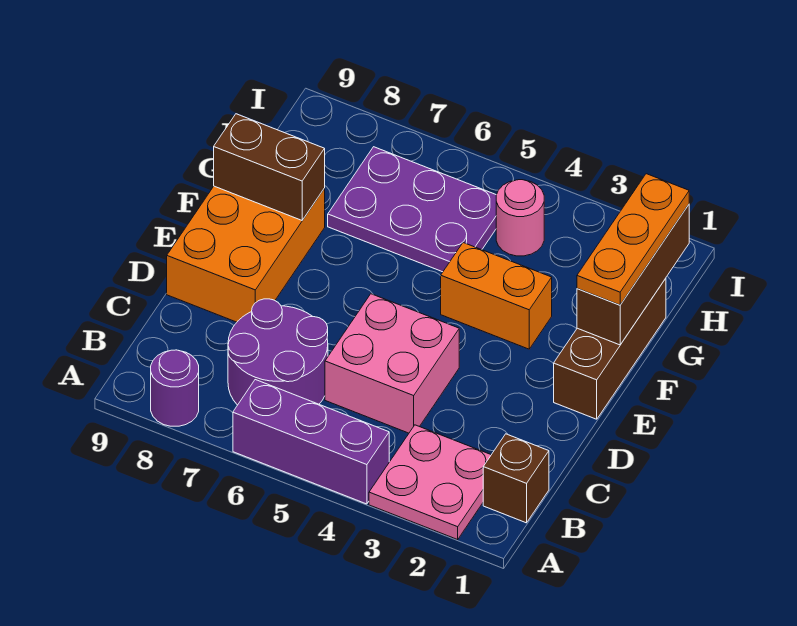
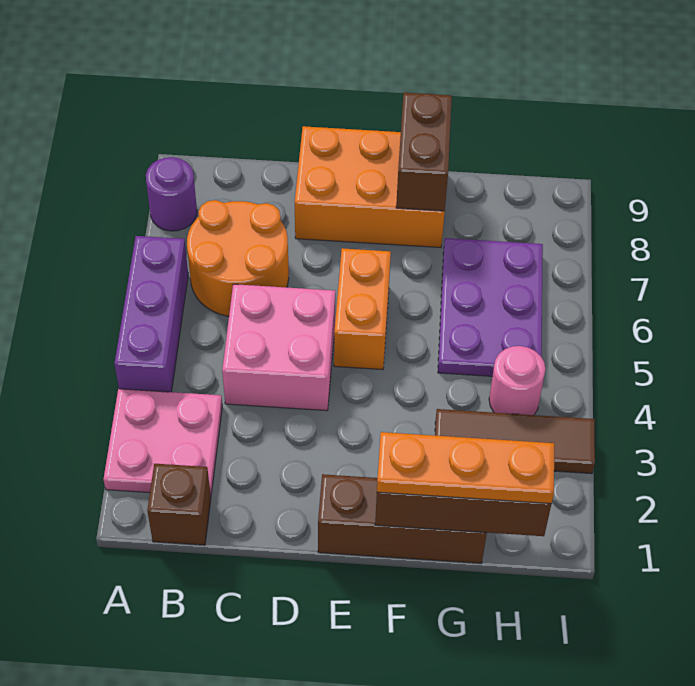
purple 2x2 round brick [228,299,328,405] -> orange 2x2 round brick [187,200,289,316]
orange 1x2 brick [441,243,552,349] -> orange 1x2 brick moved to [334,248,391,370]
none -> brown 1x3 tile [435,409,595,474]

